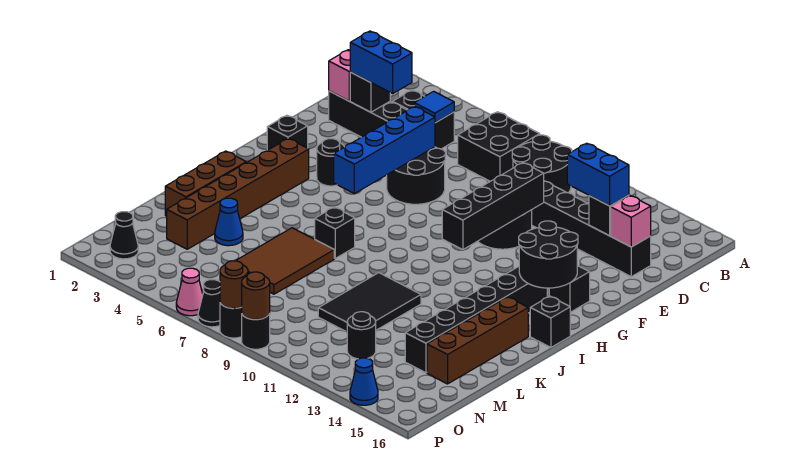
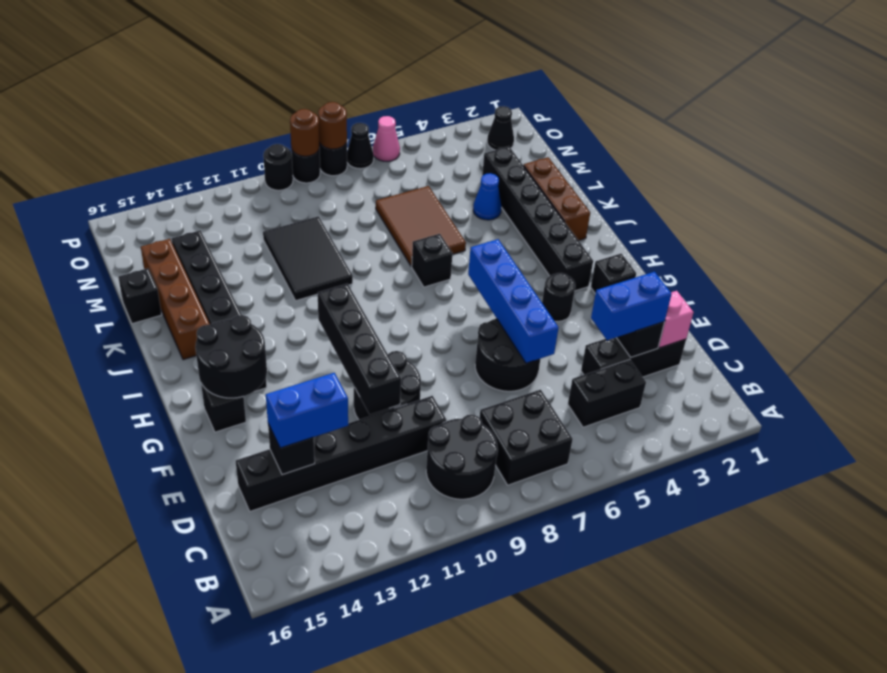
blue 1x1 tile [414,91,454,123] -> none
pink 1x1 brick [611,196,651,247] -> none
brown 1x6 brick [167,139,309,249] -> black 1x6 brick [482,147,593,291]
black 1x1 brick [530,296,570,347] -> black 1x1 brick moved to [118,268,162,324]
black 1x1 round brick [347,312,376,359] -> black 1x1 round brick moved to [263,144,293,190]
blue 1x1 cone [350,358,378,405] -> none

